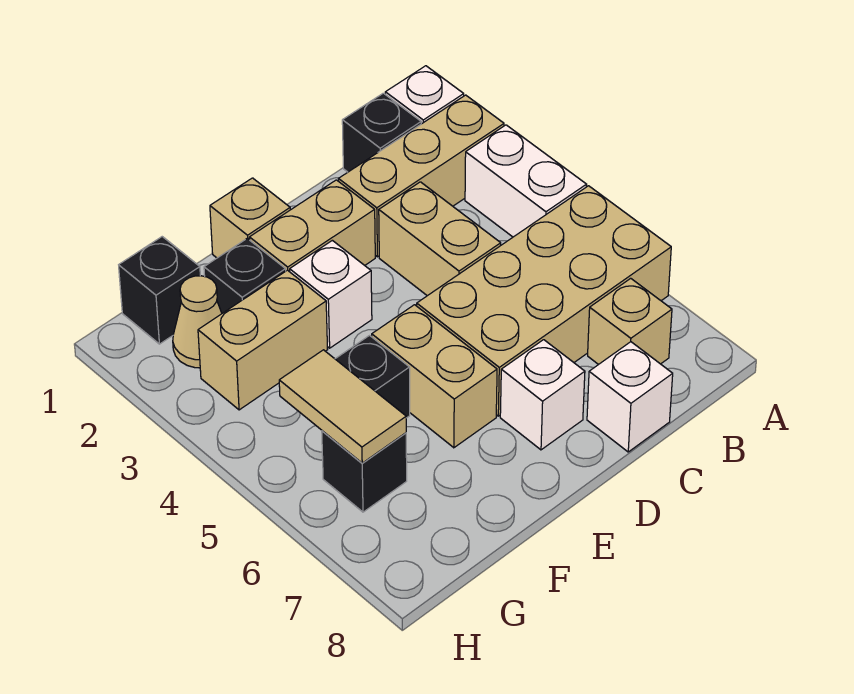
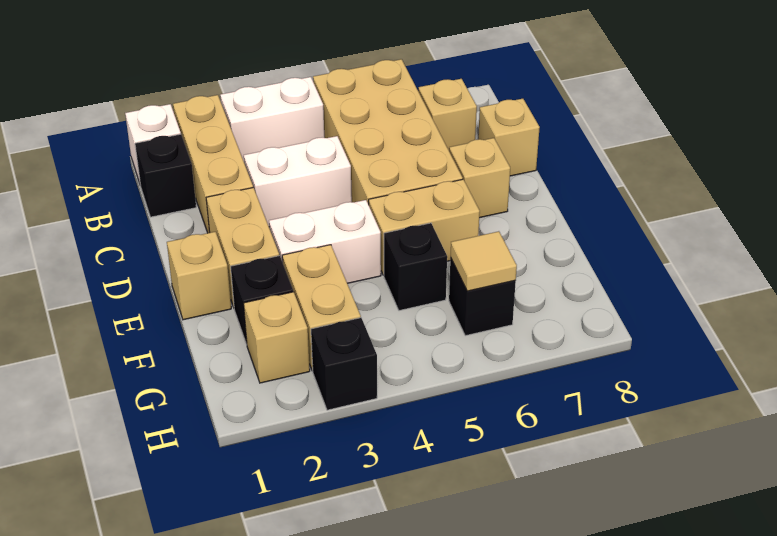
tan 1x2 brick [379,182,501,296] -> white 1x2 brick [244,136,352,226]
white 1x1 brick [587,342,673,452] -> tan 1x1 brick [478,99,540,176]
white 1x1 brick [500,340,585,450] -> tan 1x1 brick [449,138,510,218]
white 1x1 brick [290,240,372,348] -> white 1x2 brick [269,200,381,283]
black 1x1 brick [119,237,200,344] -> black 1x1 brick moved to [311,318,377,410]
tan 1x1 cone [173,276,222,368] -> tan 1x1 brick [244,292,310,383]
tan 1x2 tile [279,350,406,463] -> tan 1x1 tile [451,231,517,291]

